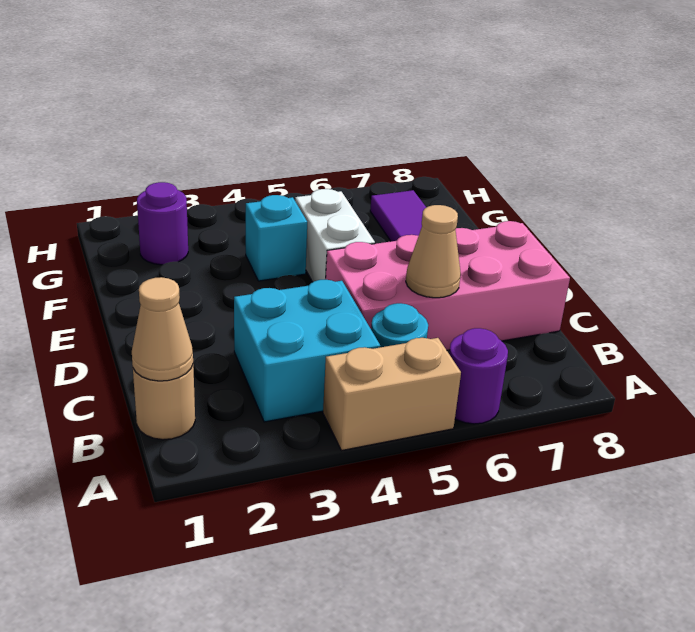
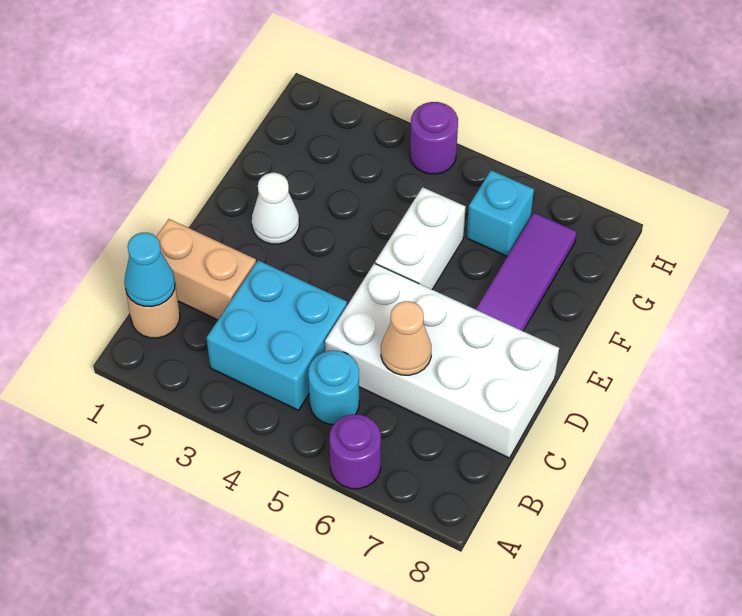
tan 1x2 brick [323,338,461,451] -> tan 1x2 brick moved to [156,219,256,320]
tan 1x1 cone [132,277,193,381] -> cyan 1x1 cone [124,233,175,307]
pink 2x4 brick [326,221,570,350] -> white 2x4 brick [325,263,559,458]
none -> white 1x1 cone [252,173,299,244]
cyan 1x1 brick [246,195,307,281] -> cyan 1x1 brick moved to [467,170,534,256]
purple 1x1 round brick [137,182,188,265] -> purple 1x1 round brick moved to [410,102,458,174]

